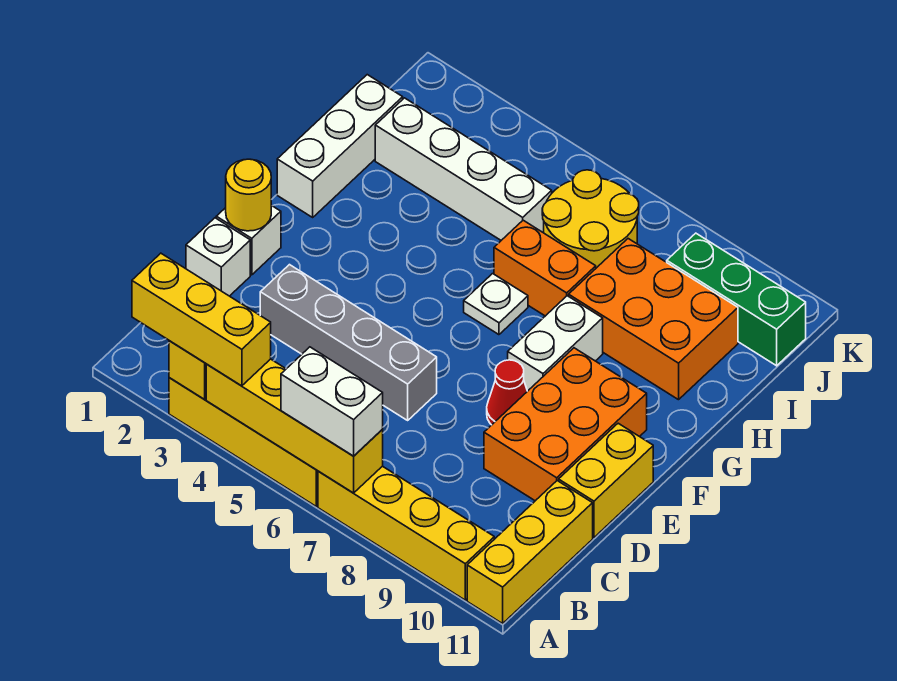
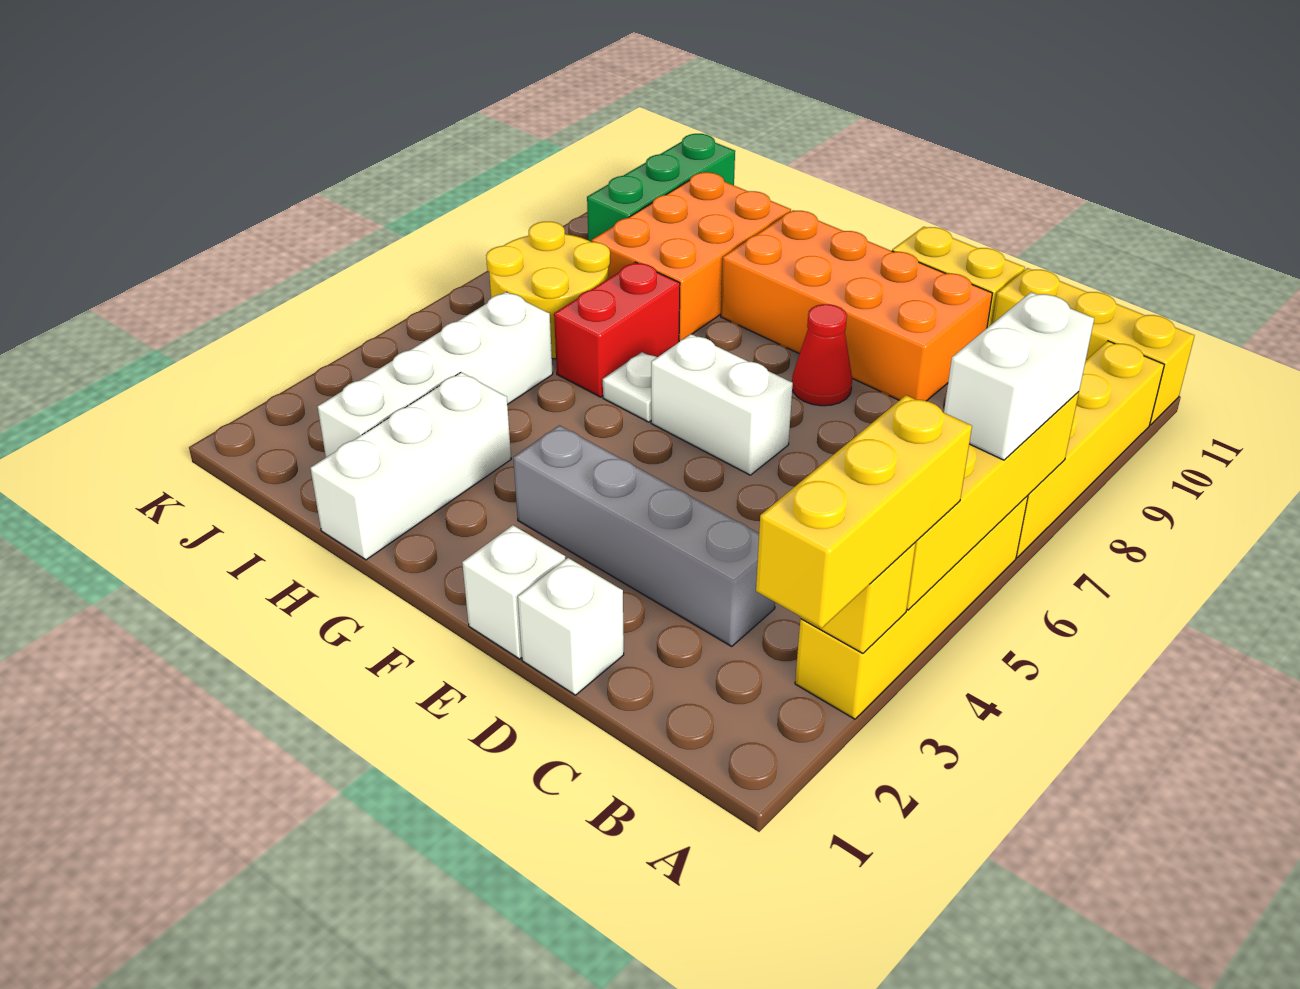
grey 1x4 brick [260,265,437,420] -> grey 1x4 brick turned to [513,425,775,646]
orange 2x3 brick [484,348,647,501] -> orange 2x4 brick [721,210,993,401]
yellow 1x1 round brick [226,159,271,231] -> none
white 1x2 brick [508,296,603,391] -> white 1x2 brick moved to [651,334,793,475]
white 1x3 brick [277,75,403,217] -> white 1x3 brick turned to [311,372,511,560]
orange 1x2 brick [494,220,596,316] -> red 1x2 brick [554,262,680,397]

